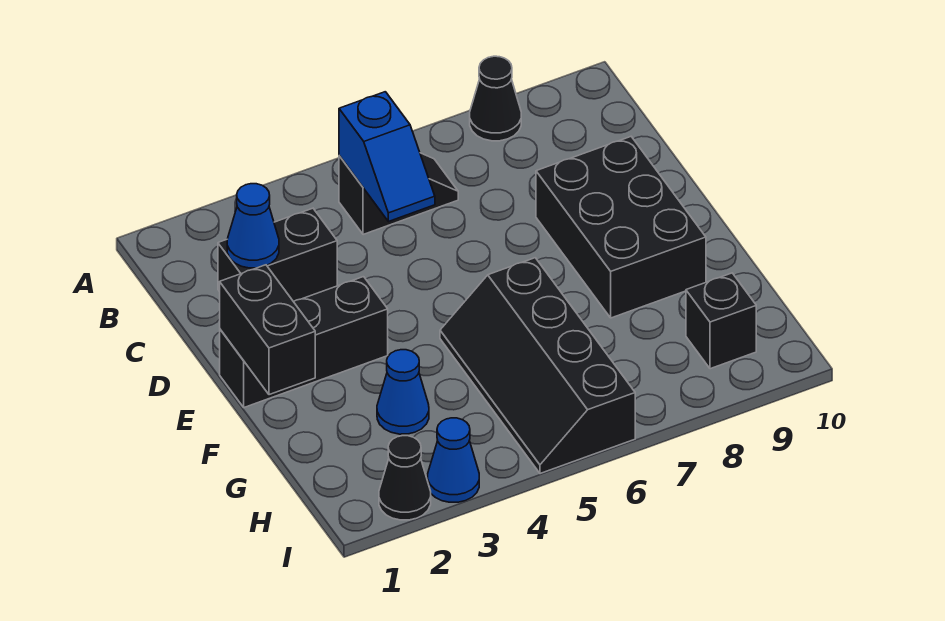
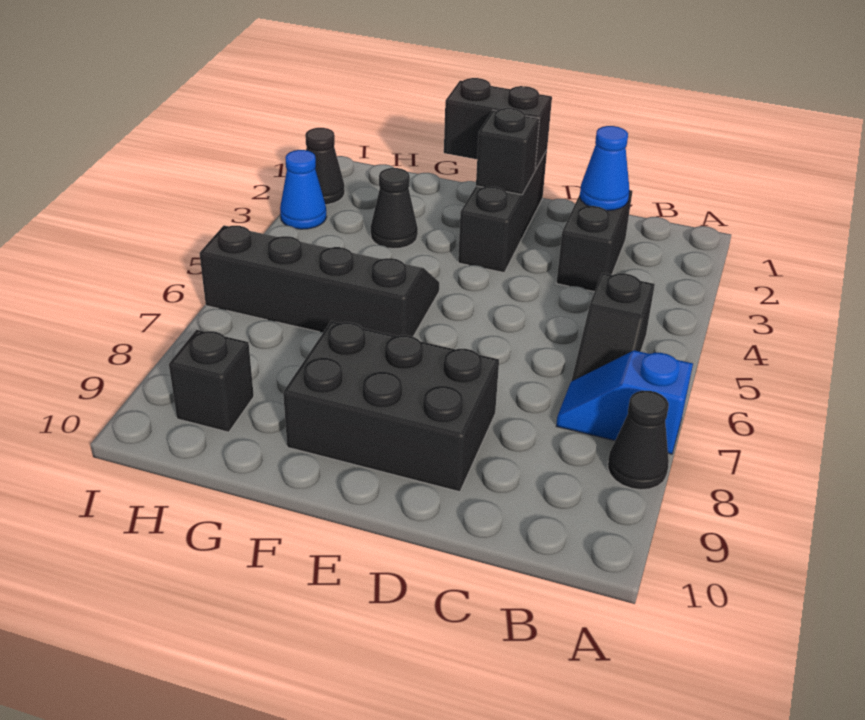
blue 1x2 slope [339,92,435,222] -> blue 1x2 slope moved to [556,350,693,454]
none -> black 1x1 brick [476,108,539,195]
blue 1x1 cone [377,350,429,434] -> black 1x1 cone [371,168,418,249]

